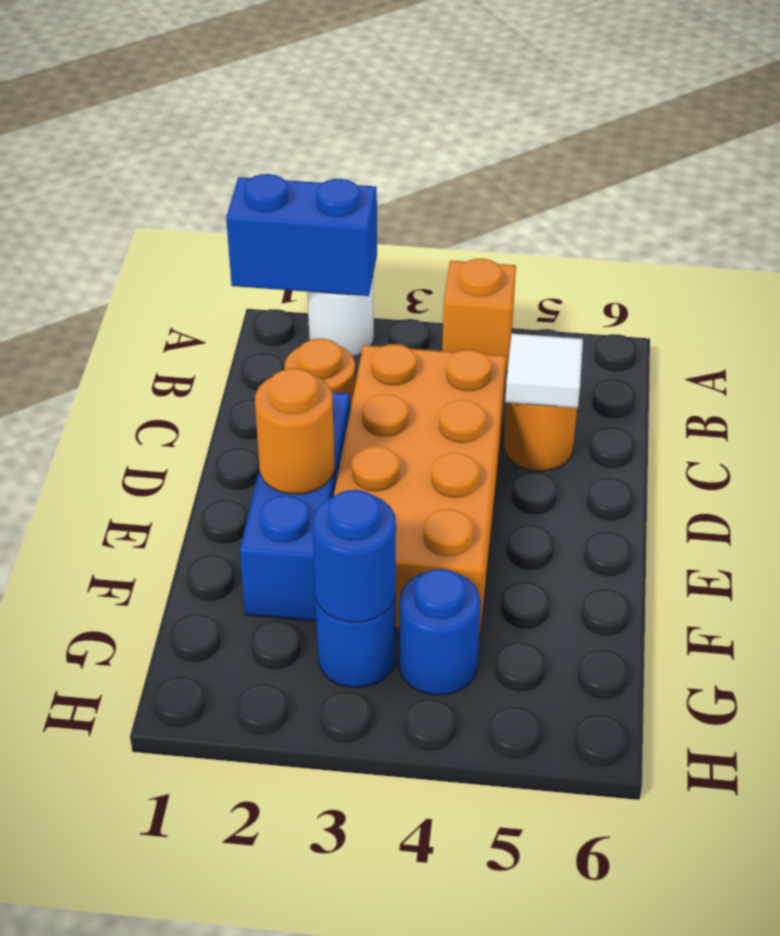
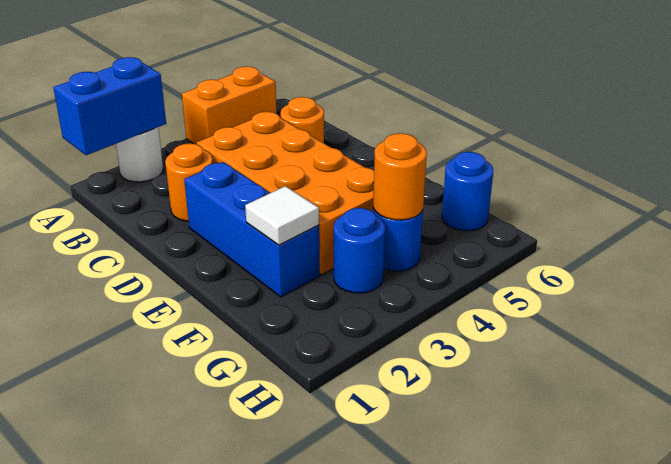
orange 1x1 brick [442,259,516,372] -> orange 1x2 brick [182,66,277,144]
white 1x1 tile [505,333,583,408] -> white 1x1 tile moved to [245,186,319,245]
orange 1x1 round brick [255,368,335,494] -> orange 1x1 round brick moved to [373,133,427,220]
blue 1x1 round brick [312,490,396,622] -> blue 1x1 round brick moved to [442,152,493,231]

